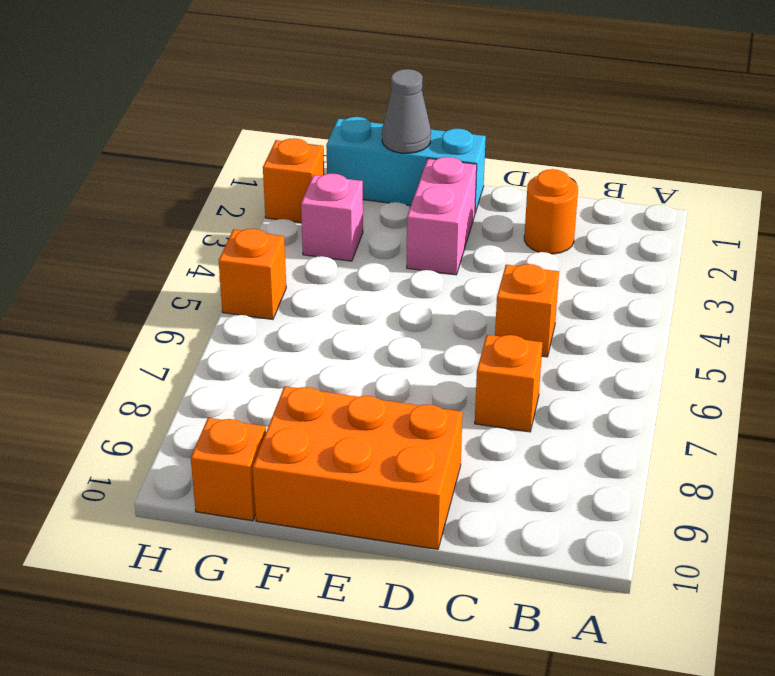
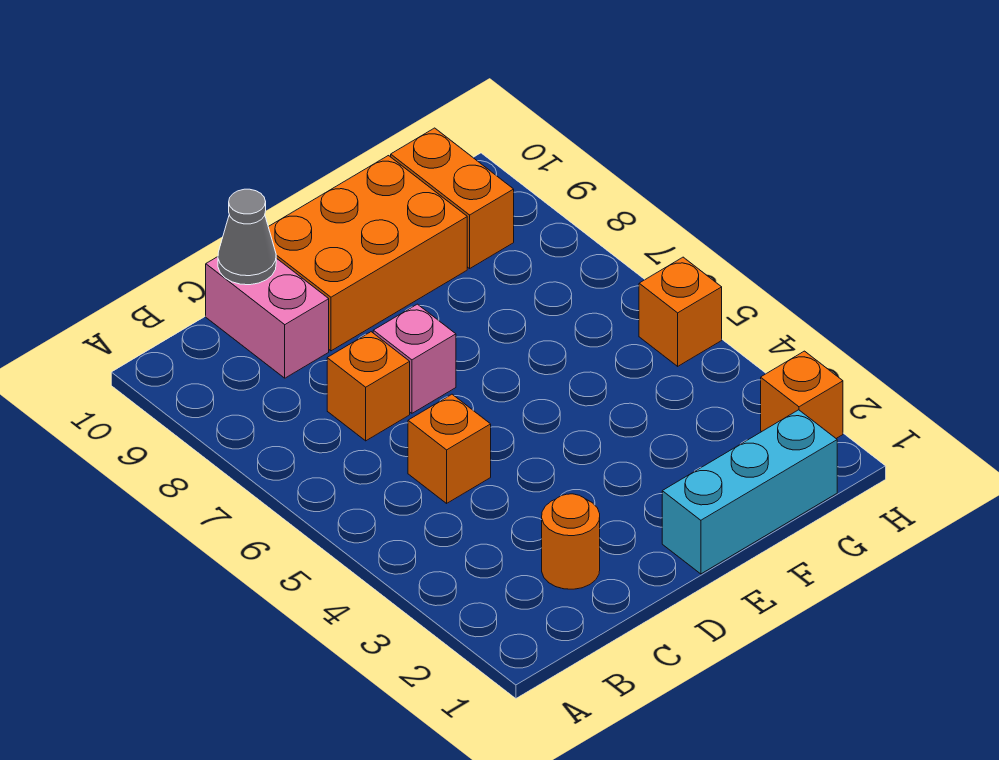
pink 1x2 brick [407,157,477,275] -> pink 1x2 brick moved to [206,257,329,378]
grey 1x1 cone [382,69,431,153] -> grey 1x1 cone moved to [218,189,276,285]
pink 1x1 brick [301,174,363,261] -> pink 1x1 brick moved to [373,304,456,413]
orange 1x1 brick [191,418,266,521] -> orange 1x2 brick [391,128,514,268]

